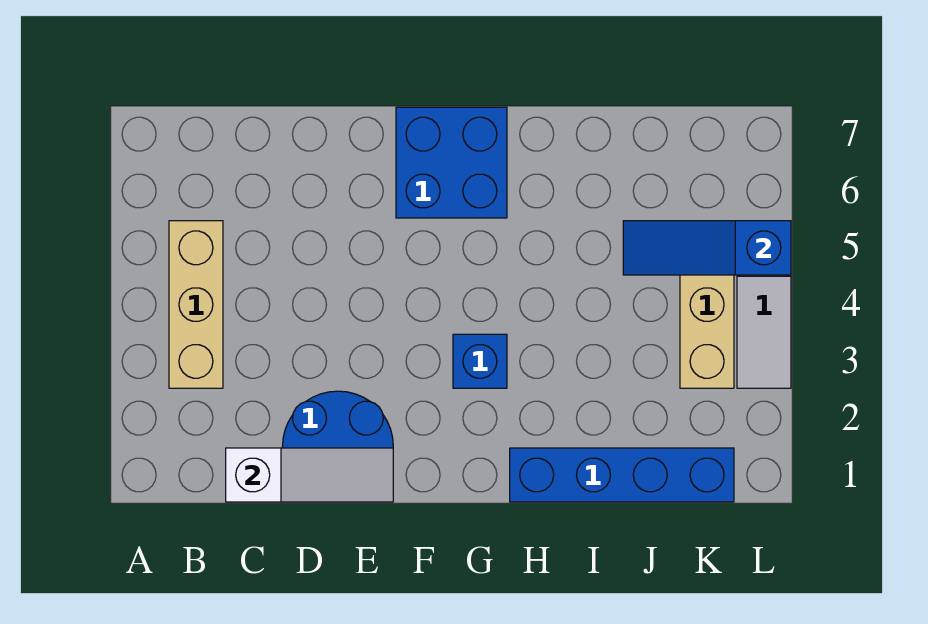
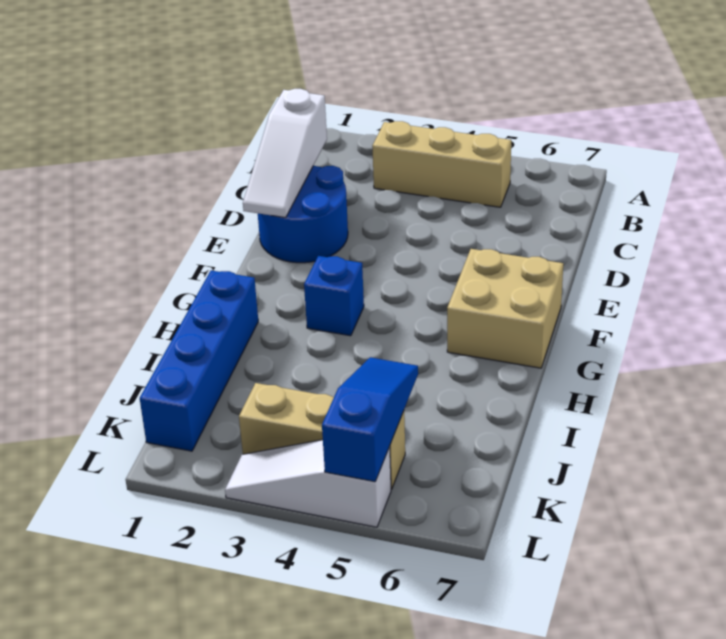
blue 2x2 brick [396,107,507,218] -> tan 2x2 brick [447,249,563,368]

